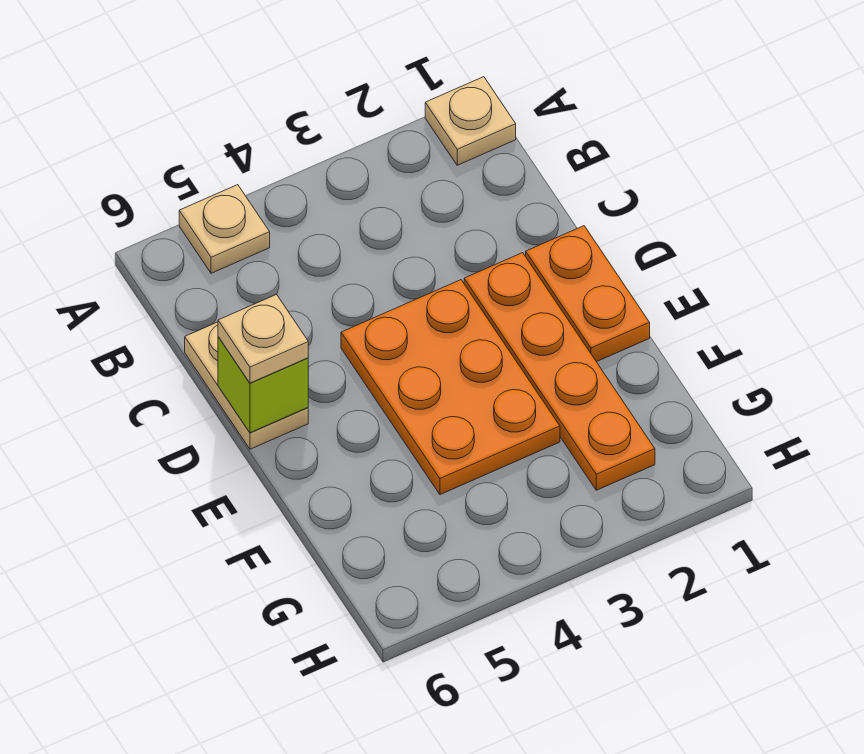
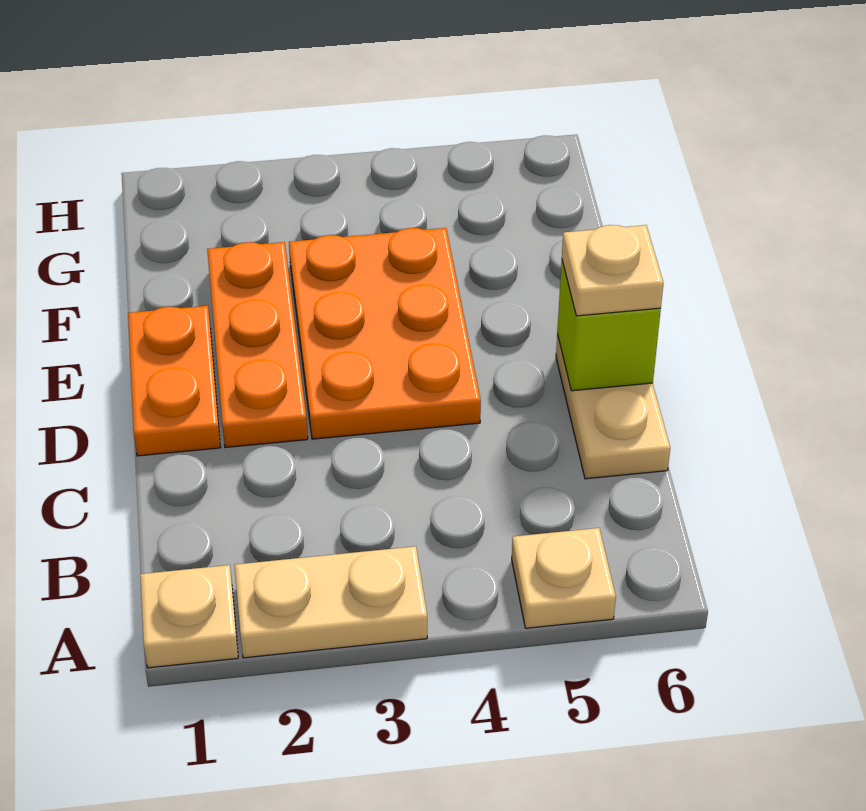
none -> tan 1x2 plate [235,546,427,658]
orange 1x4 plate [464,253,655,490] -> orange 1x3 plate [207,242,308,448]

